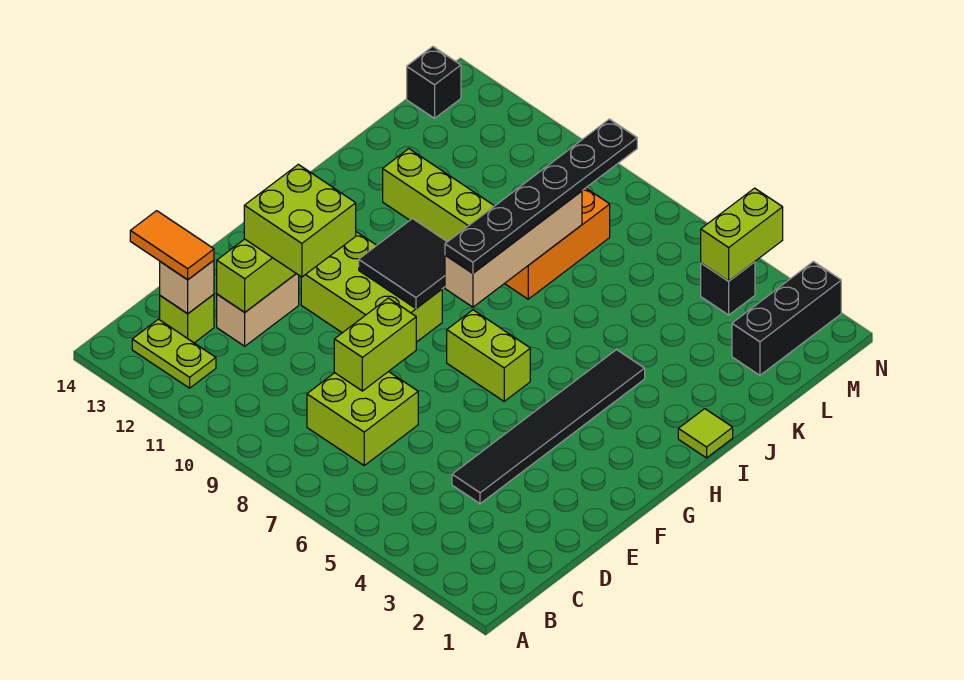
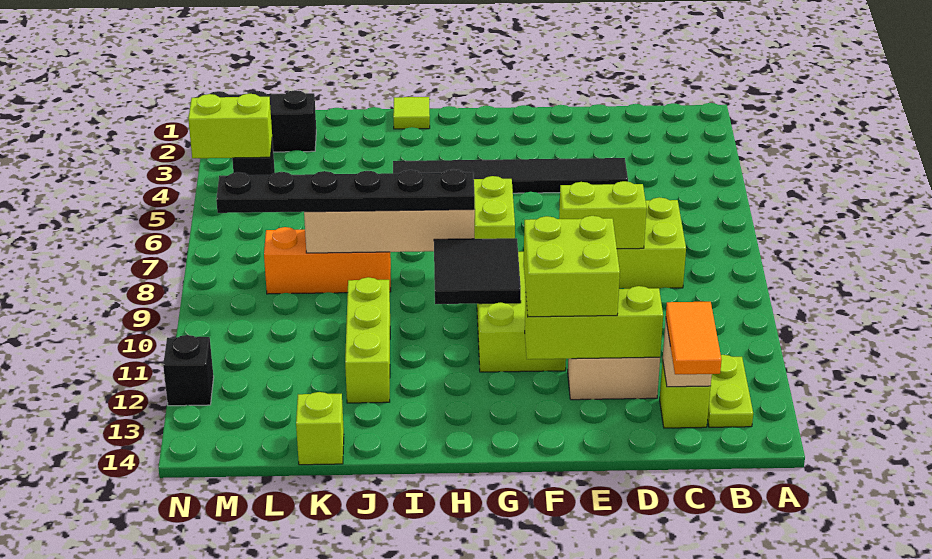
none -> lime 1x1 brick [296,392,344,465]
black 1x1 brick [407,47,461,118] -> black 1x1 brick moved to [163,335,214,406]

